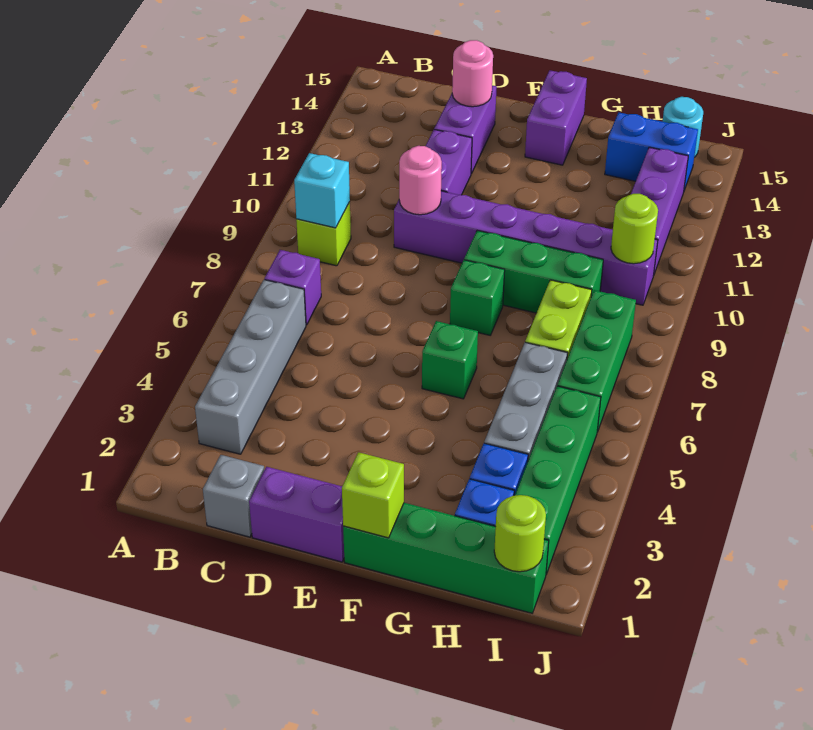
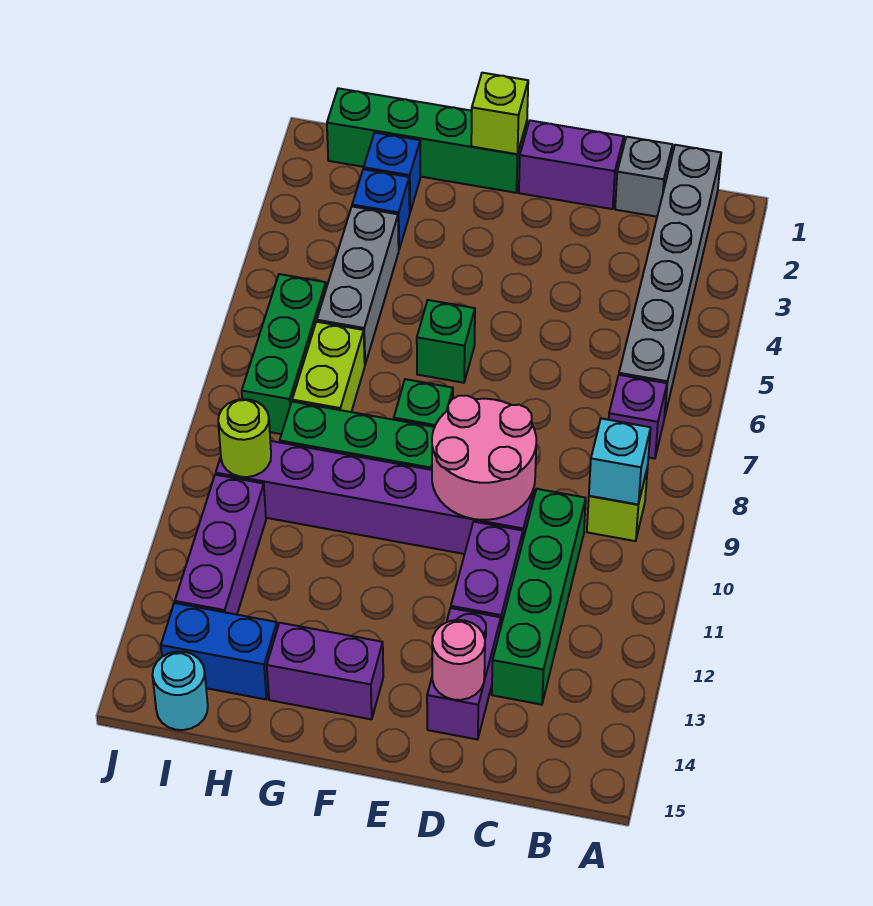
grey 1x4 brick [195,280,306,454] -> grey 1x6 brick [619,145,721,418]
pink 1x1 round brick [399,146,442,215] -> pink 2x2 round brick [432,396,536,520]
purple 1x2 brick [525,70,587,165] -> purple 1x2 brick turned to [267,623,383,719]
lime 1x1 round brick [494,495,546,572] -> none
green 1x4 brick [515,386,601,574] -> green 1x4 brick moved to [492,489,586,705]

